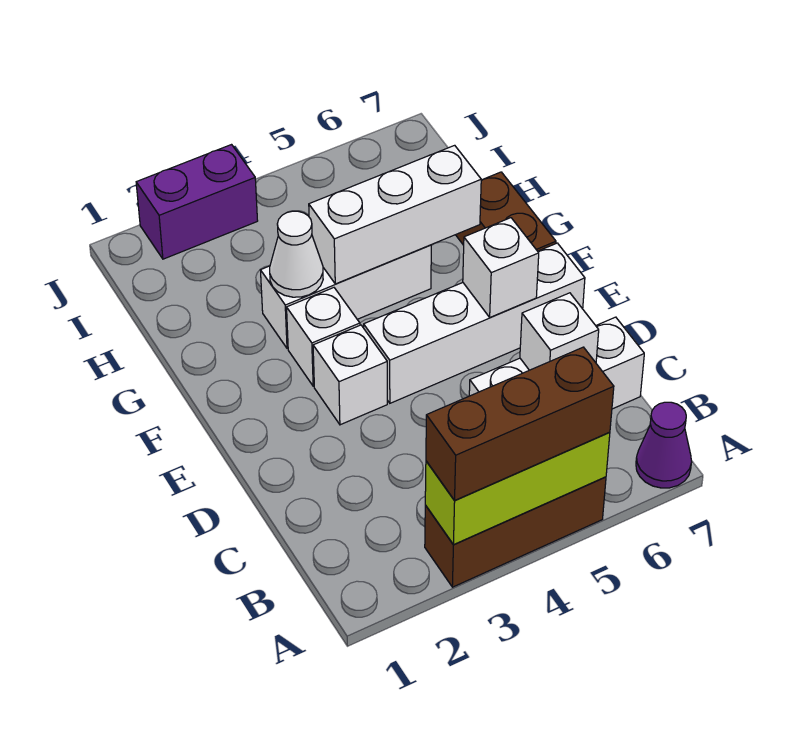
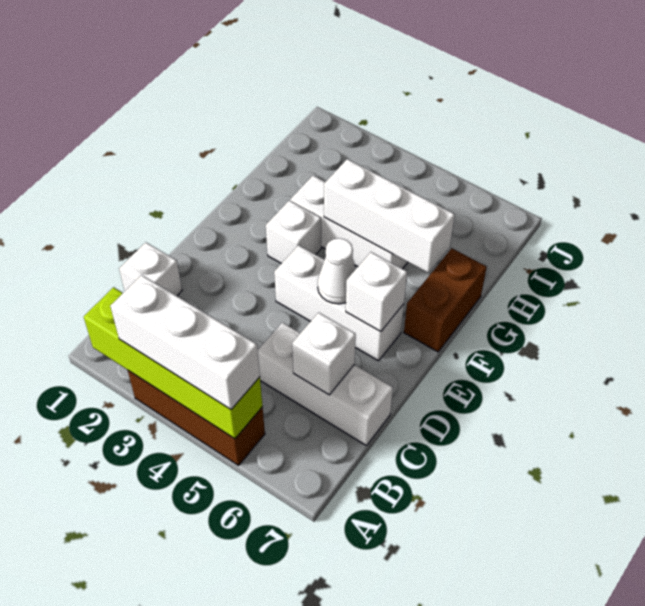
lime 1x3 brick [425,432,610,545] -> lime 1x4 brick [84,287,263,439]
brown 1x3 brick [426,347,614,500] -> white 1x3 brick [110,275,260,409]
purple 1x1 cone [636,402,692,488] -> none
white 1x1 brick [313,325,387,425] -> white 1x1 brick moved to [119,242,182,296]
white 1x4 brick [364,243,585,403] -> white 1x3 brick [274,245,404,361]
white 1x1 cone [270,211,323,297] -> white 1x1 cone moved to [318,238,356,304]
purple 1x2 brick [136,145,258,259] -> none

